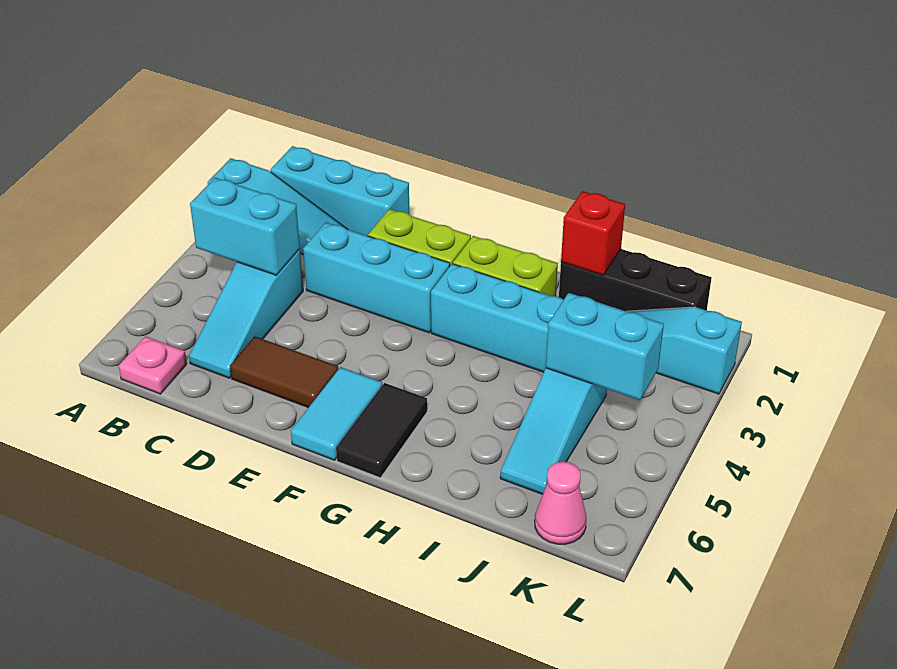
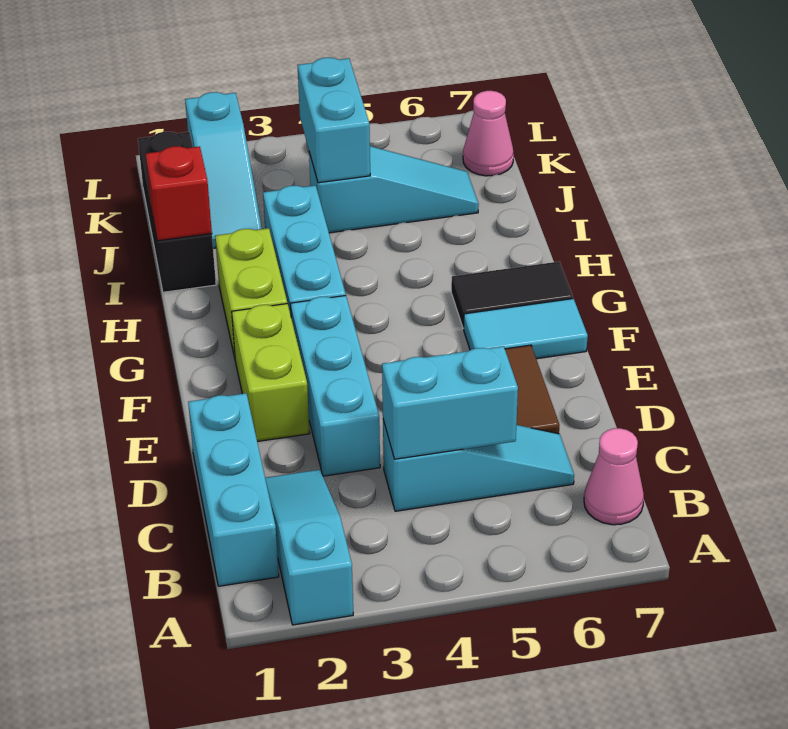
cyan 1x2 brick [190,178,300,275] -> cyan 1x2 brick turned to [382,346,518,459]
pink 1x1 plate [119,336,187,394] -> pink 1x1 cone [584,428,644,525]

